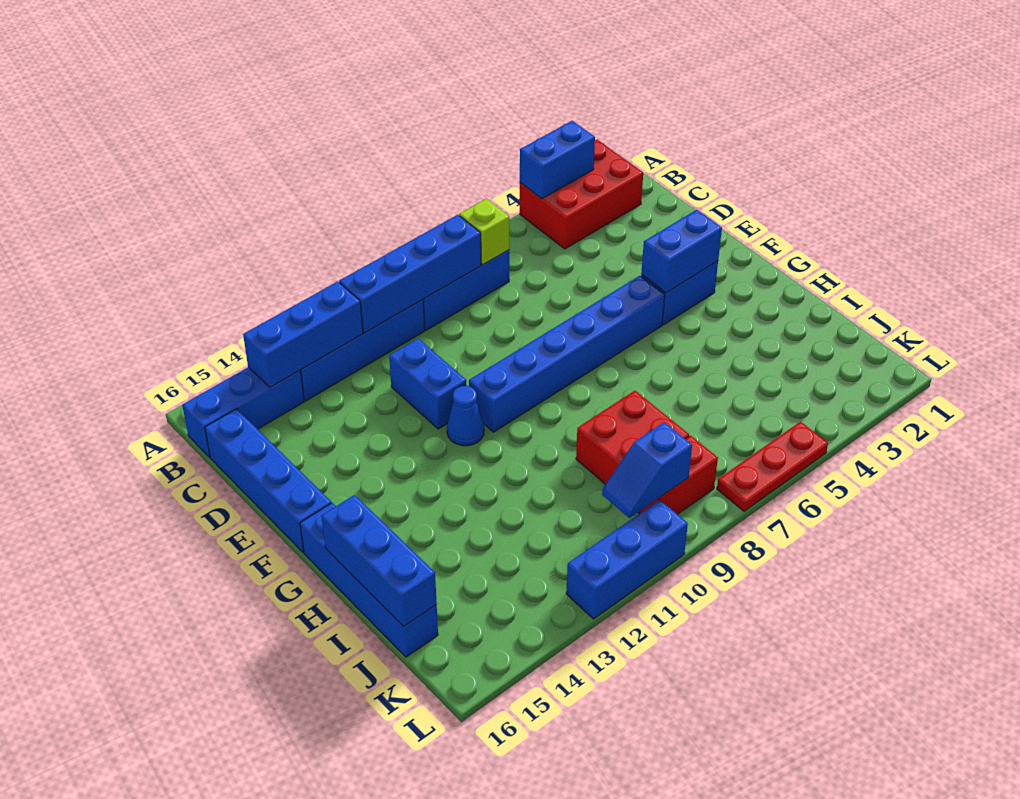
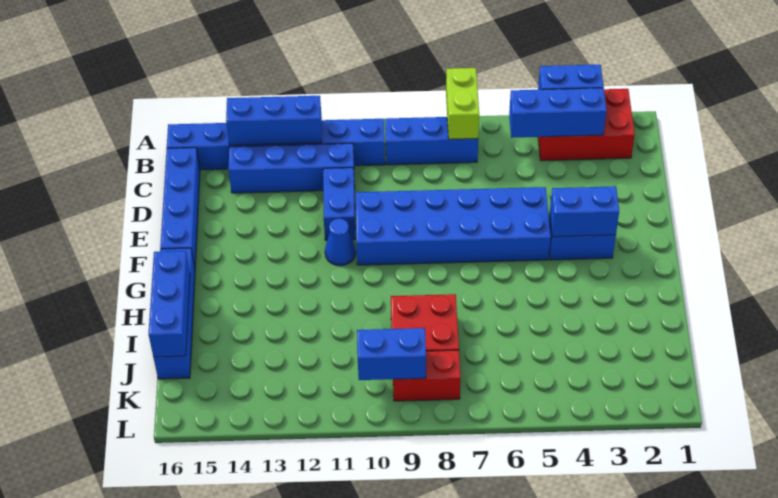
lime 1x1 brick [459,199,509,265] -> lime 1x2 brick [446,68,479,139]
blue 1x4 brick [339,215,481,333] -> blue 1x4 brick moved to [228,143,355,193]
blue 1x6 brick [469,276,665,432] -> blue 2x6 brick [355,187,551,265]
blue 1x2 slope [602,422,692,518] -> blue 1x2 brick [357,328,426,380]
red 1x3 plate [717,422,828,511] -> none
blue 1x3 brick [566,500,688,619] -> blue 1x3 brick moved to [509,88,607,138]

